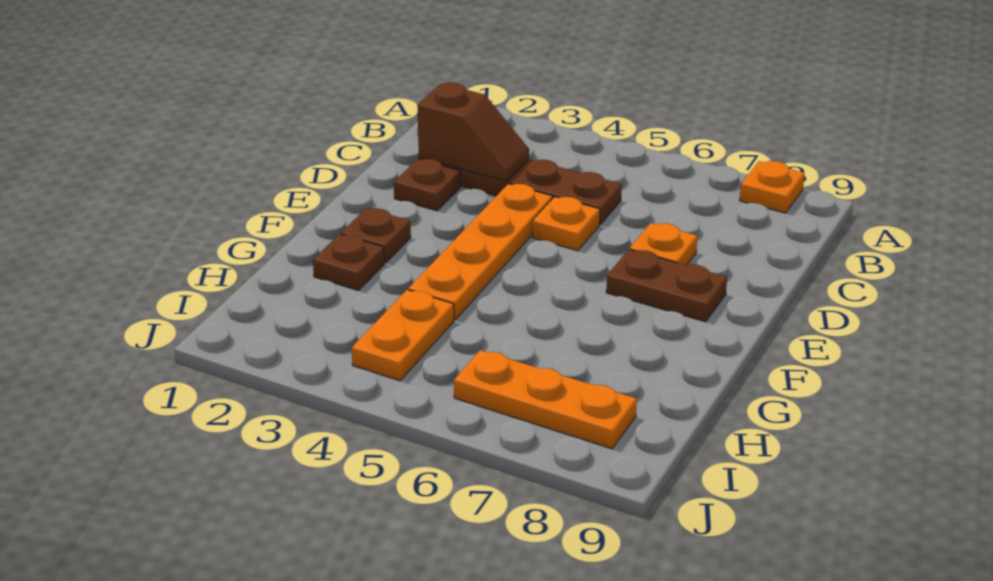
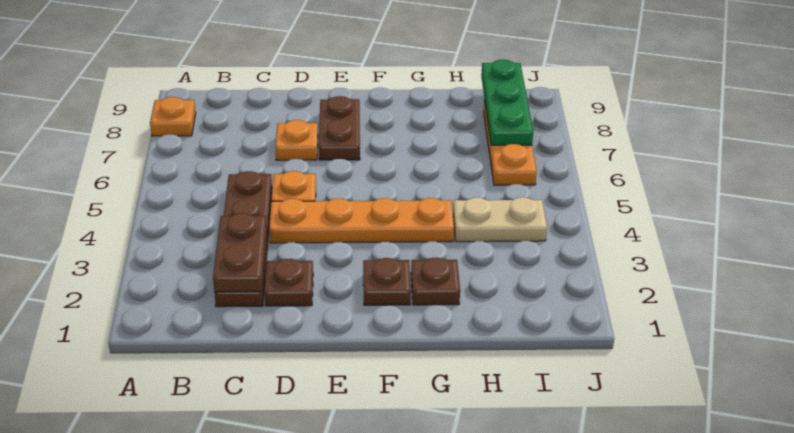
brown 1x2 slope [417,82,529,181] -> brown 1x2 plate [213,213,267,292]
orange 1x2 plate [352,290,454,381] -> tan 1x2 plate [453,197,547,242]
none -> green 1x3 plate [481,60,533,145]

